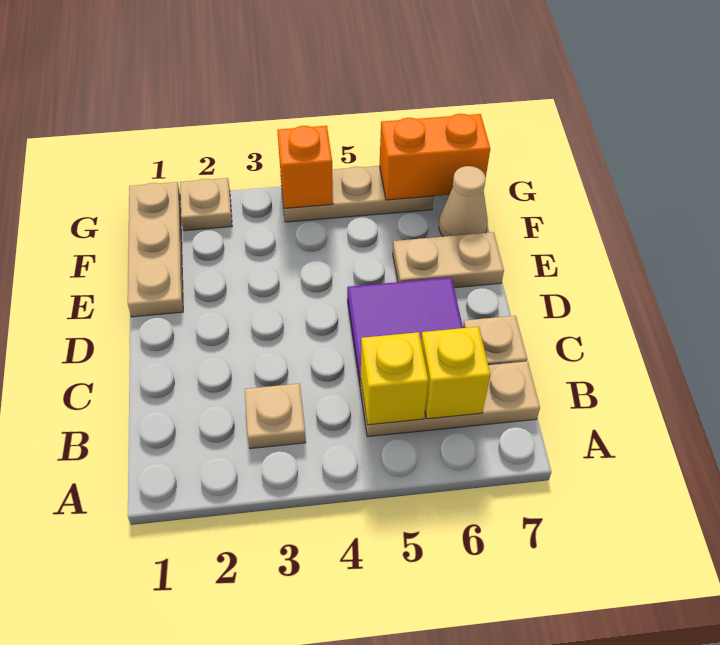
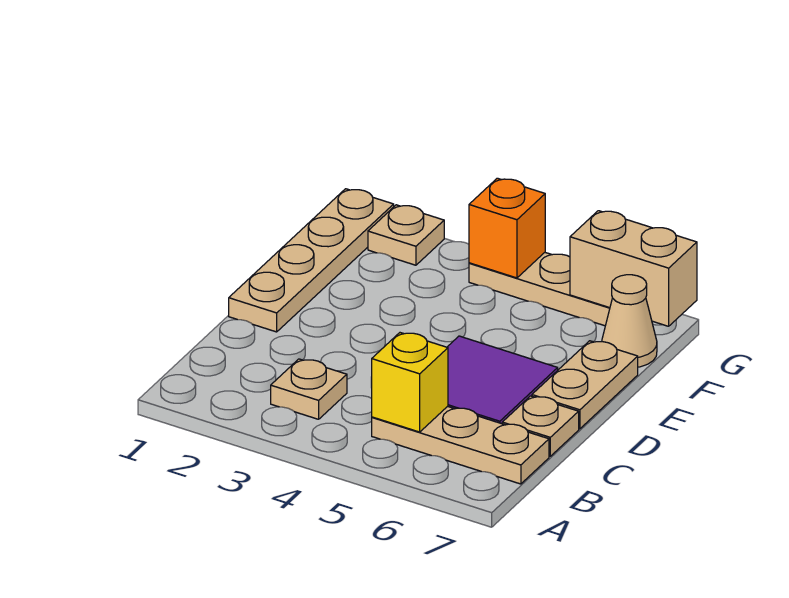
yellow 1x1 brick [421,327,490,419] -> none
tan 1x3 plate [128,182,183,317] -> tan 1x4 plate [229,189,394,332]
tan 1x2 plate [393,232,504,288] -> tan 1x2 plate turned to [532,341,638,429]
orange 1x2 brick [379,114,490,200] -> tan 1x2 brick [570,211,697,326]

